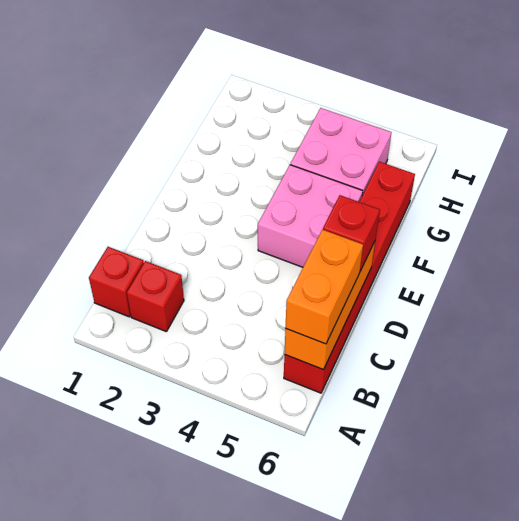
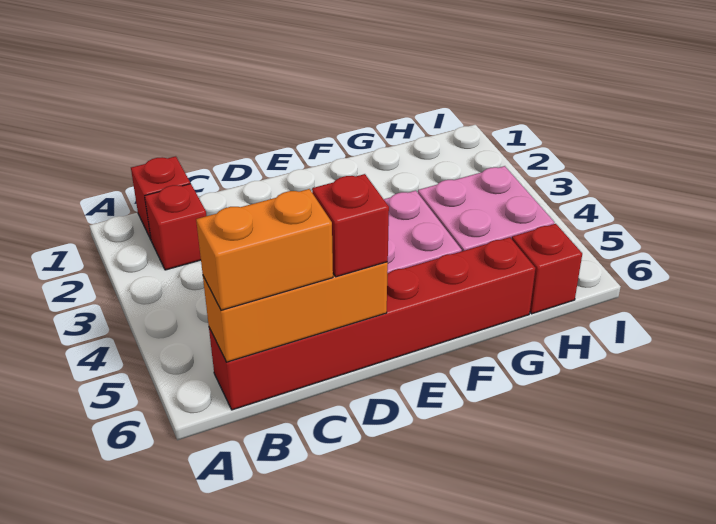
none -> red 1x1 brick [512,224,582,314]

